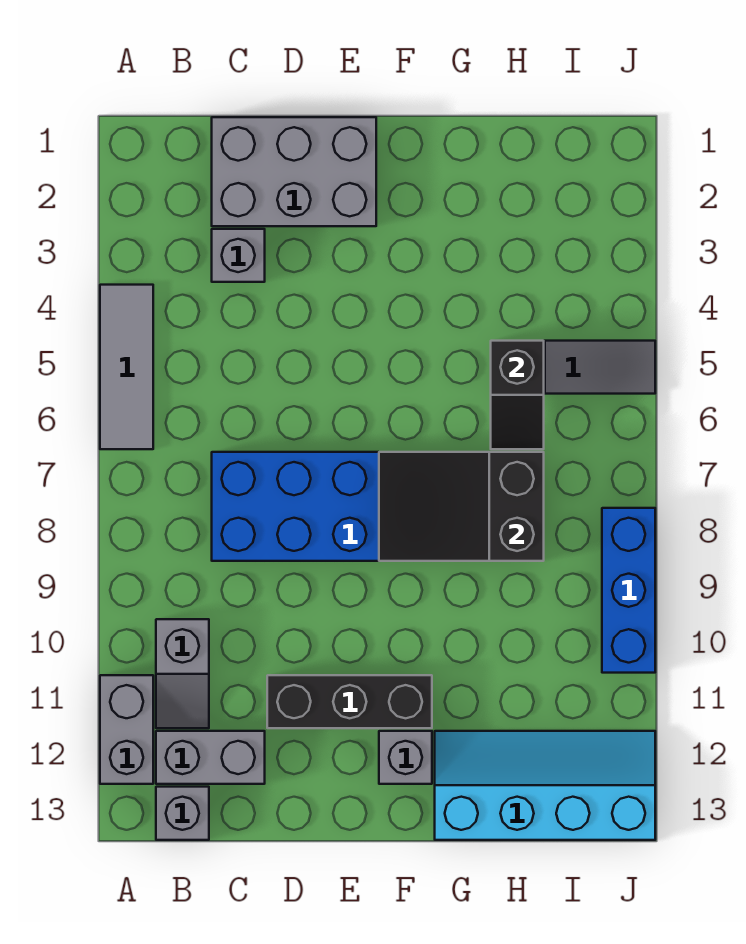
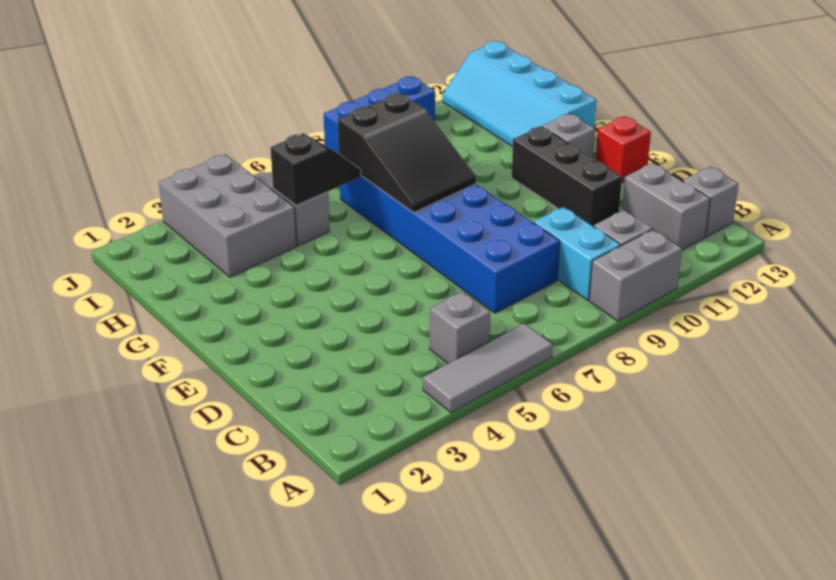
grey 1x2 brick [100,675,153,784] -> grey 1x2 brick moved to [589,230,682,321]
none -> cyan 1x2 brick [534,207,621,300]
grey 2x3 brick [212,117,376,226] -> grey 2x3 brick moved to [159,154,297,277]
grey 1x1 brick [212,229,265,282] -> grey 1x1 brick moved to [429,291,490,363]
none -> red 1x1 brick [596,116,651,183]

